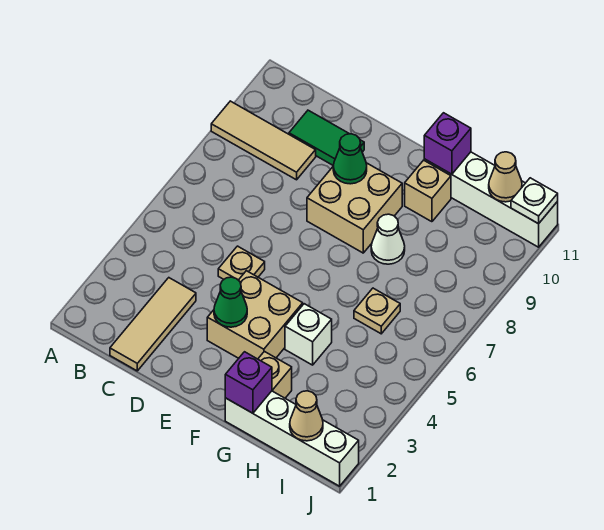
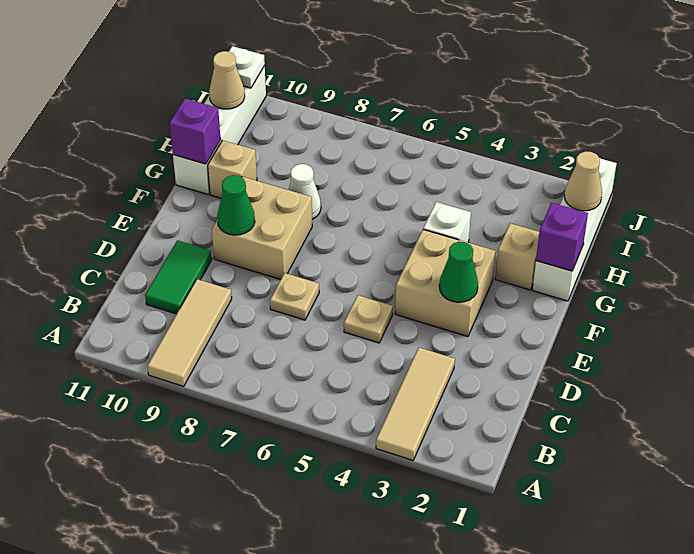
tan 1x3 tile [110,278,196,371] -> tan 1x3 tile turned to [376,348,455,460]
tan 1x1 plate [354,288,400,334] -> tan 1x1 plate moved to [270,273,319,320]

